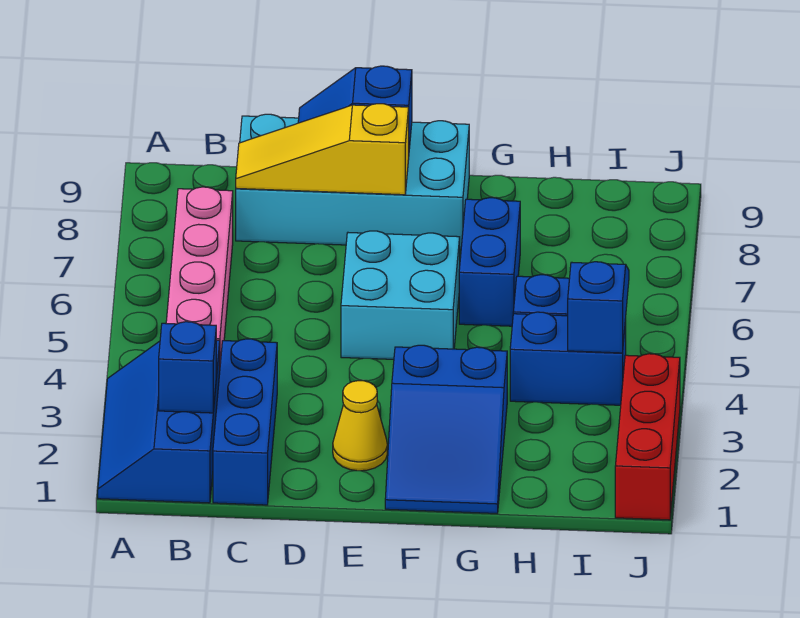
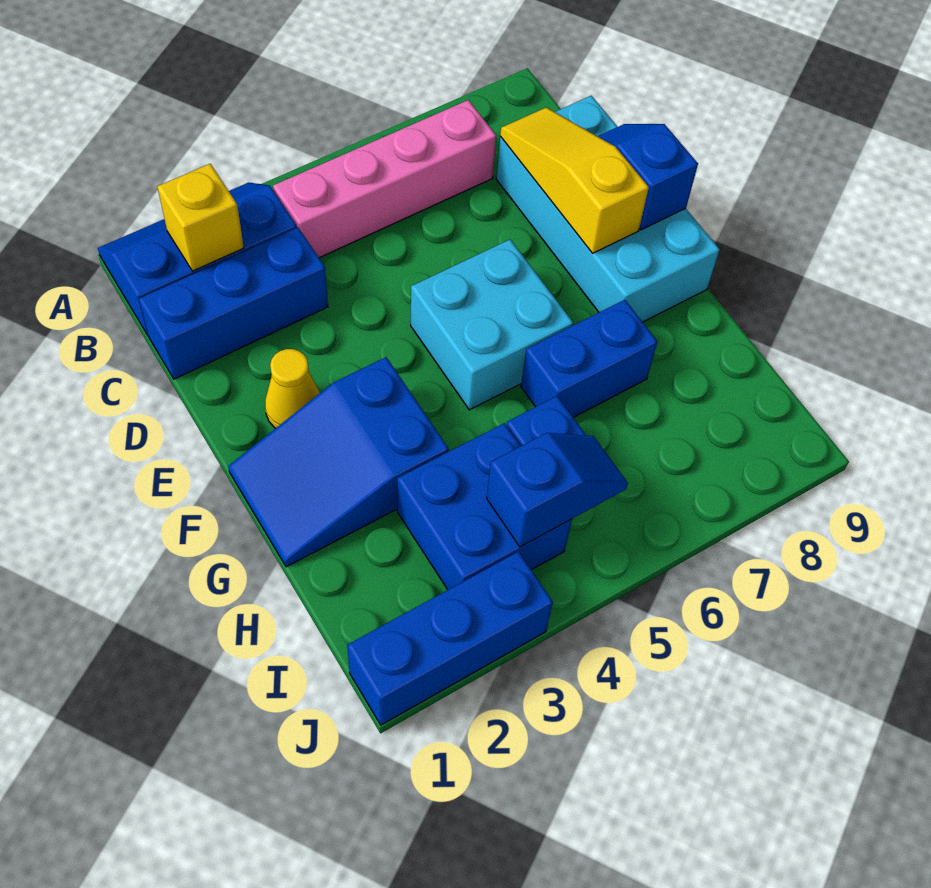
blue 1x1 brick [159,322,216,413] -> yellow 1x1 brick [157,164,244,271]
blue 1x2 brick [510,312,626,405] -> blue 2x2 brick [397,423,572,590]
red 1x3 brick [615,354,680,520] -> blue 1x3 brick [347,552,553,725]

